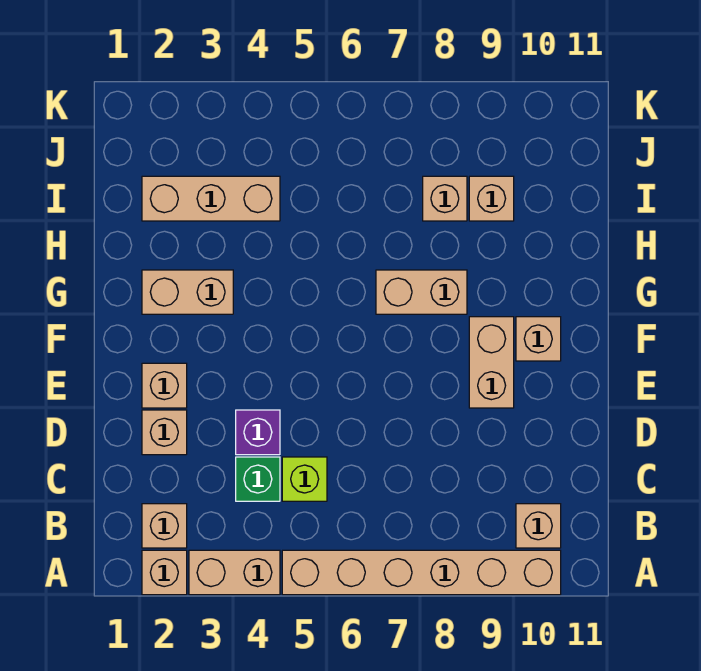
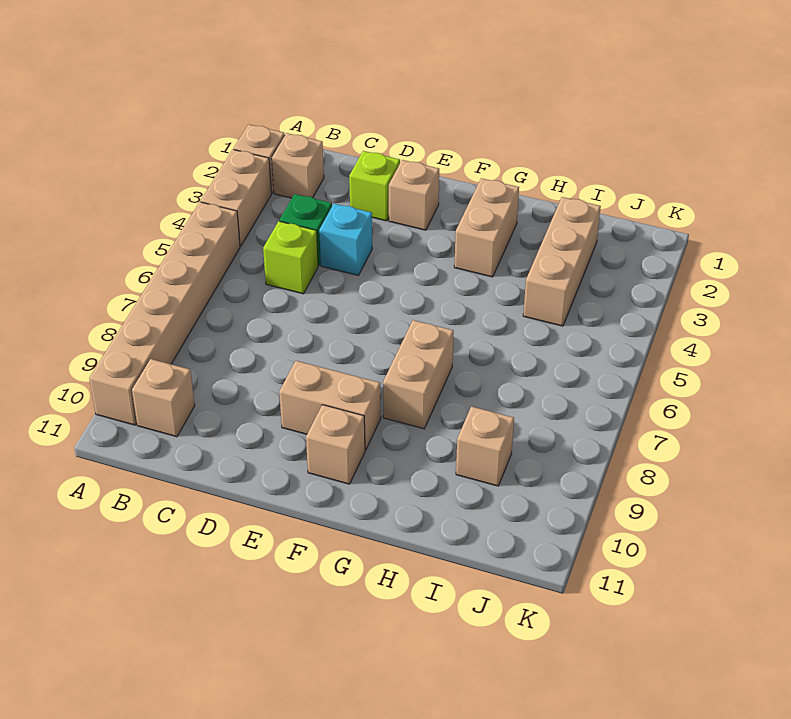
tan 1x1 brick [142,410,187,455] -> lime 1x1 brick [349,151,400,221]
purple 1x1 brick [236,410,280,455] -> cyan 1x1 brick [319,204,372,275]
tan 1x1 brick [423,176,467,221] -> none

